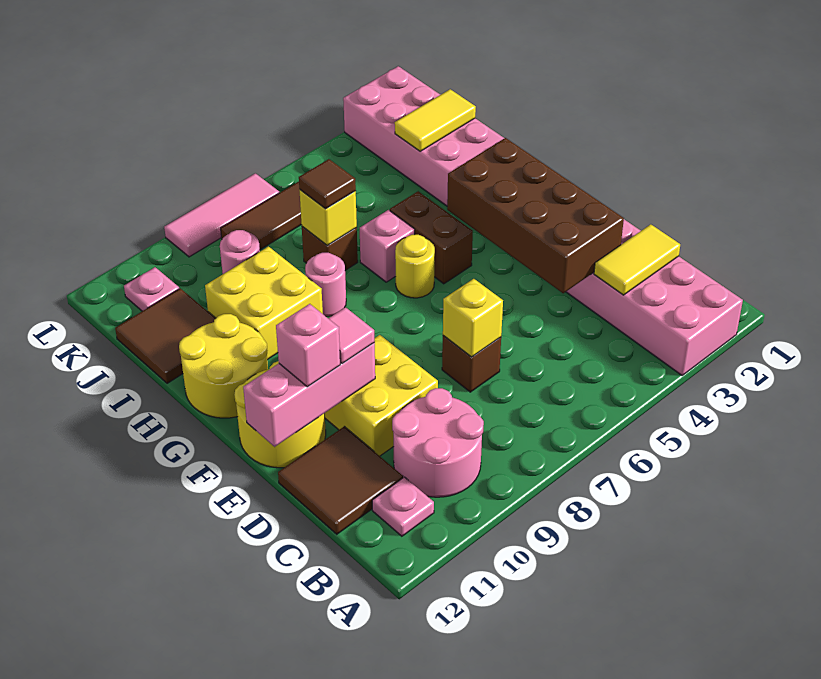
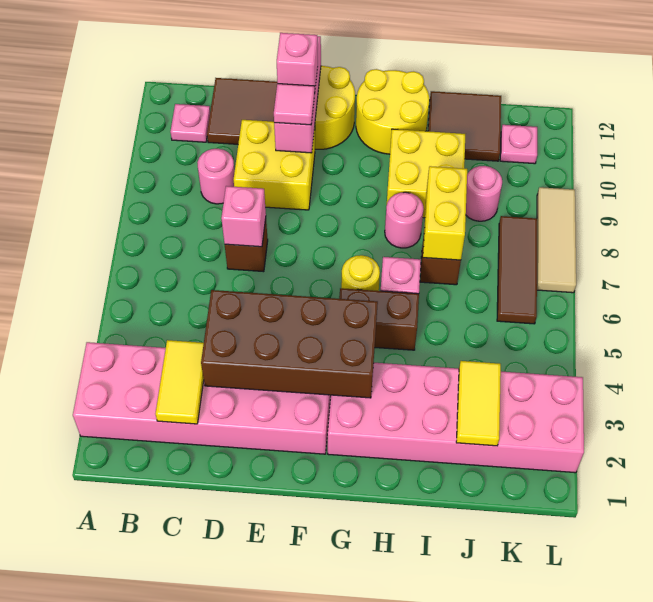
pink 2x2 round brick [392,388,484,497] -> pink 1x1 round brick [197,149,235,204]
yellow 1x1 brick [443,279,503,357] -> pink 1x1 brick [221,186,266,247]
yellow 1x1 brick [300,190,357,245] -> yellow 1x2 brick [423,166,467,260]
brown 1x1 tile [299,159,356,209] -> none
pink 1x3 tile [164,173,279,257] -> tan 1x3 tile [537,187,576,293]

